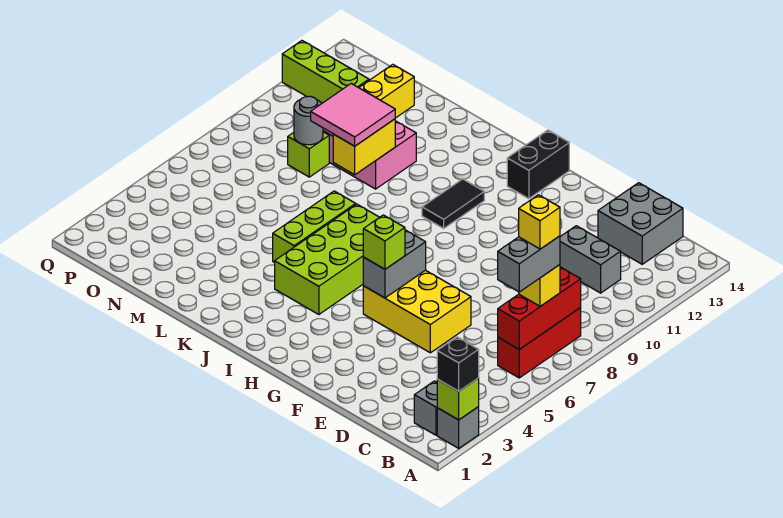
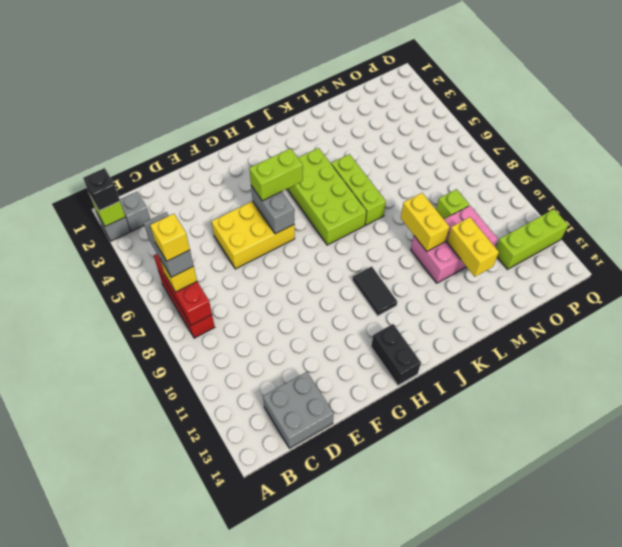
grey 1x2 brick [560,226,621,293] -> none
lime 1x1 brick [363,215,405,269] -> lime 1x2 brick [249,148,303,201]
pink 2x2 tile [311,84,395,146] -> none
grey 1x1 round brick [294,96,323,145] -> none

